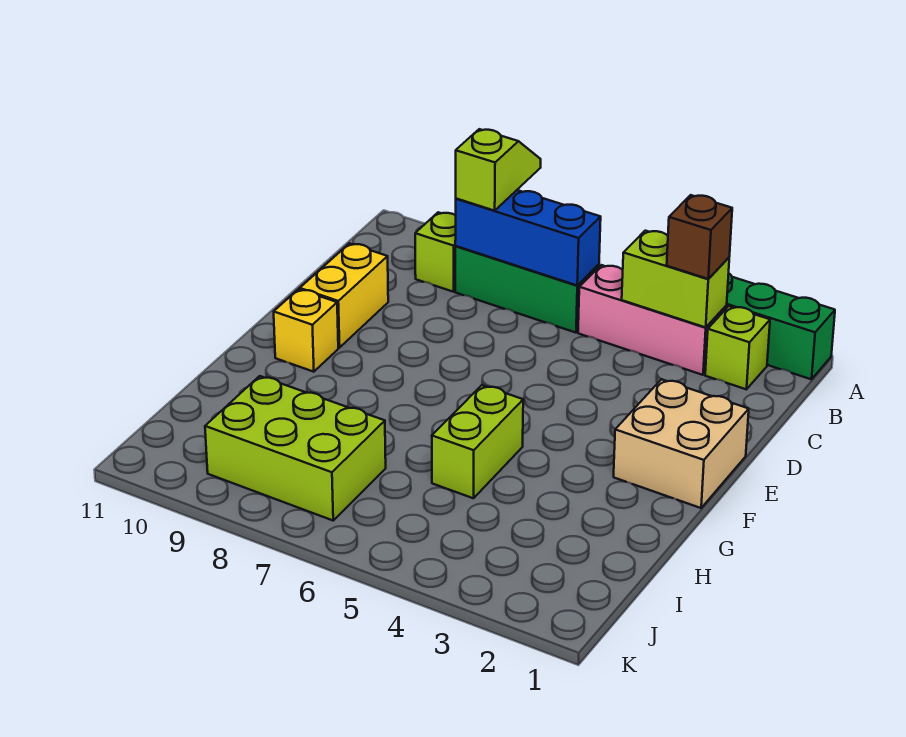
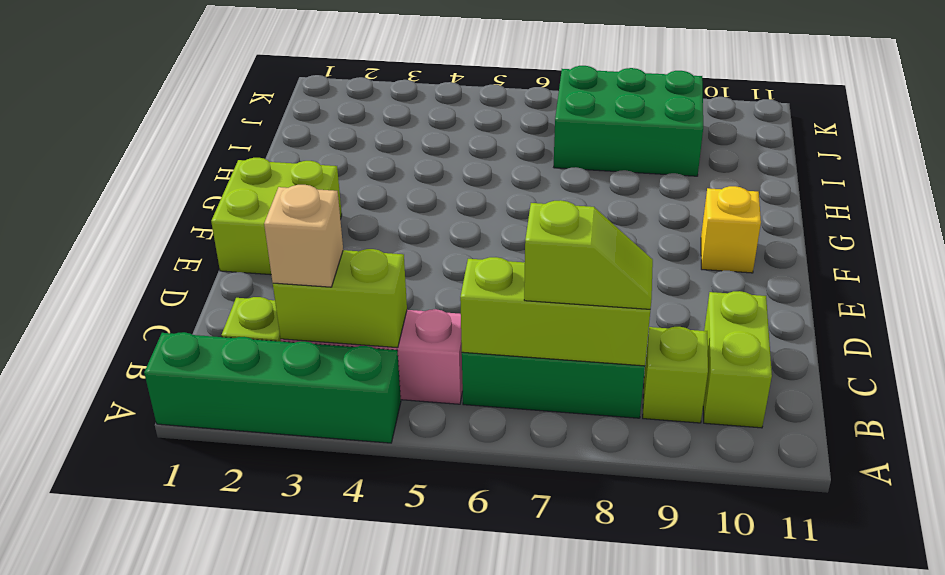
lime 1x2 slope [456,129,541,211] -> lime 1x2 slope turned to [524,200,653,309]
brown 1x1 brick [667,195,732,279] -> tan 1x1 brick [264,185,343,287]
blue 1x3 brick [455,190,601,286] -> lime 1x3 brick [460,257,650,366]
yellow 1x2 brick [300,243,388,348] -> none
tan 2x2 brick [614,379,749,508] -> lime 2x2 brick [211,158,342,275]
lime 1x2 brick [432,385,523,498] -> lime 1x2 brick moved to [703,291,772,428]
lime 2x3 brick [205,376,386,520] -> green 2x3 brick [554,66,703,176]

